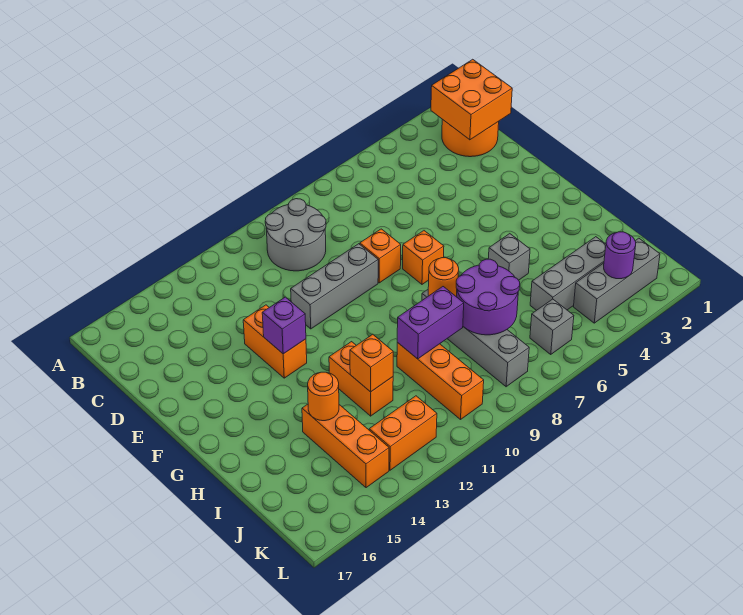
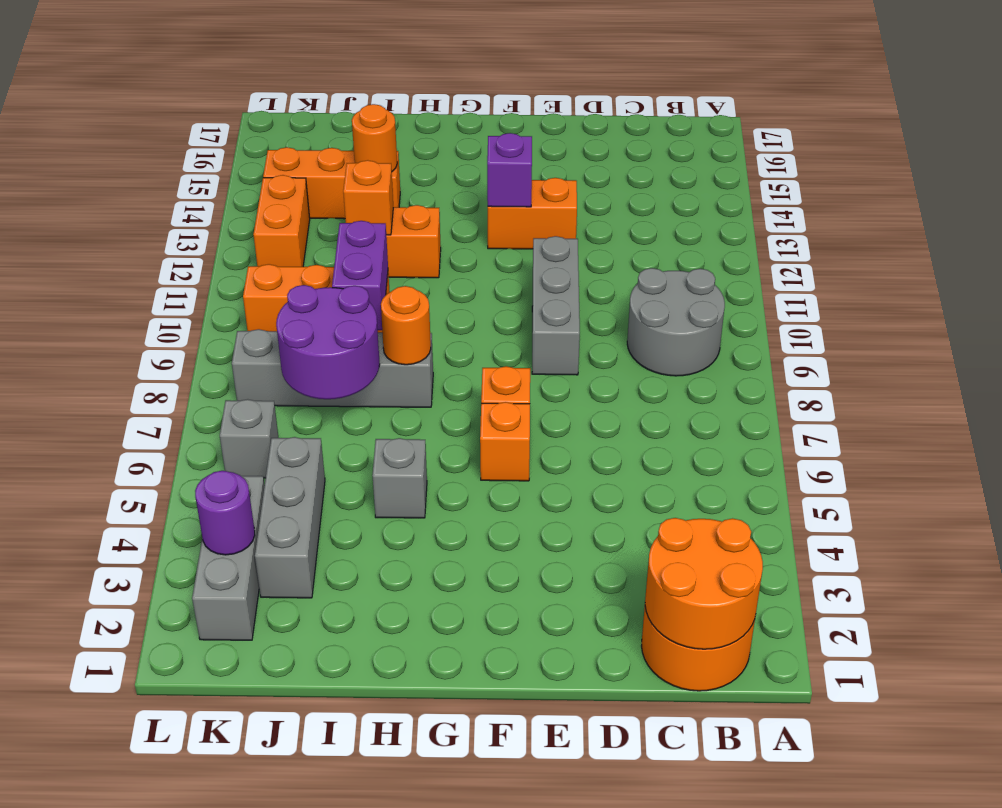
orange 2x2 brick [431,59,512,140] -> orange 2x2 round brick [645,518,763,649]
orange 1x1 brick [360,229,401,283] -> orange 1x1 brick moved to [480,402,530,481]

